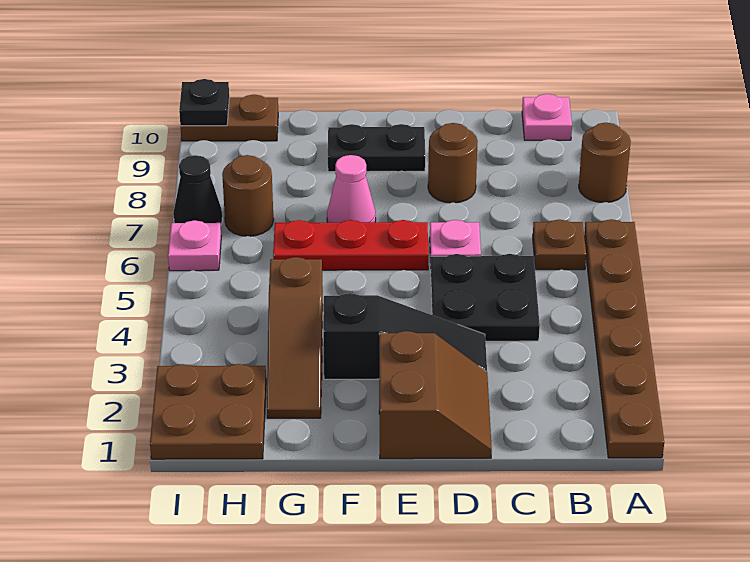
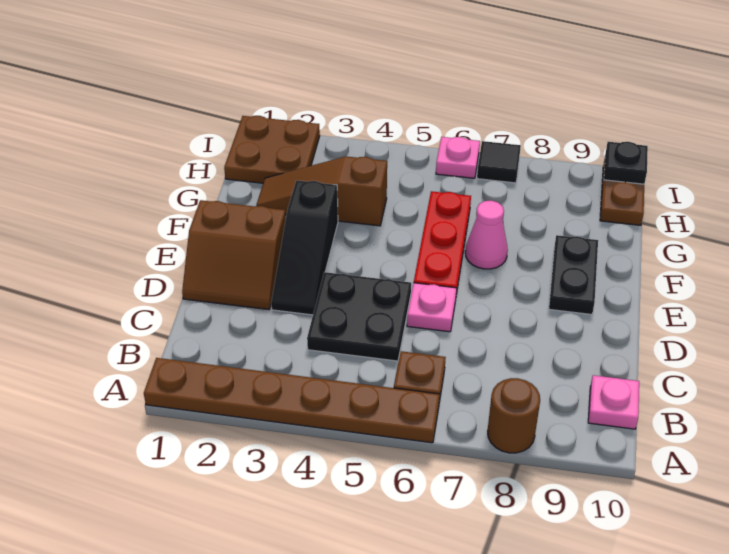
brown 1x1 round brick [428,123,478,203] -> none
brown 1x1 round brick [222,155,274,236] -> none
black 1x1 cone [173,155,222,225] -> black 1x1 tile [477,141,521,183]

